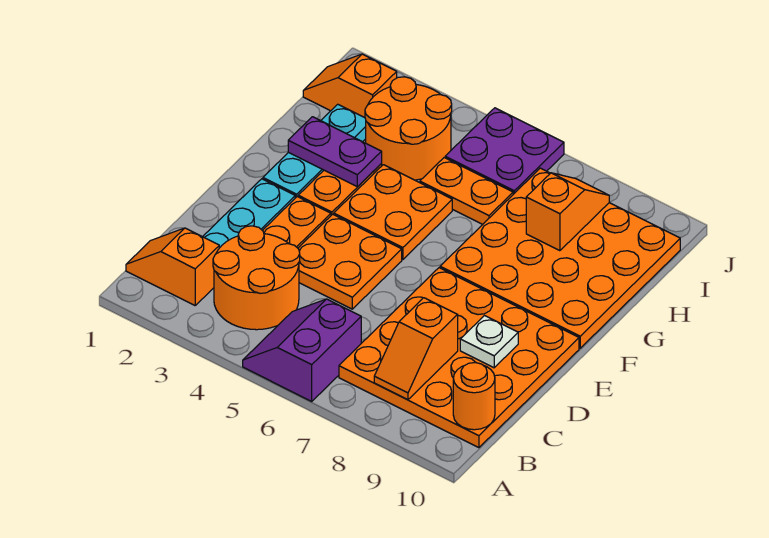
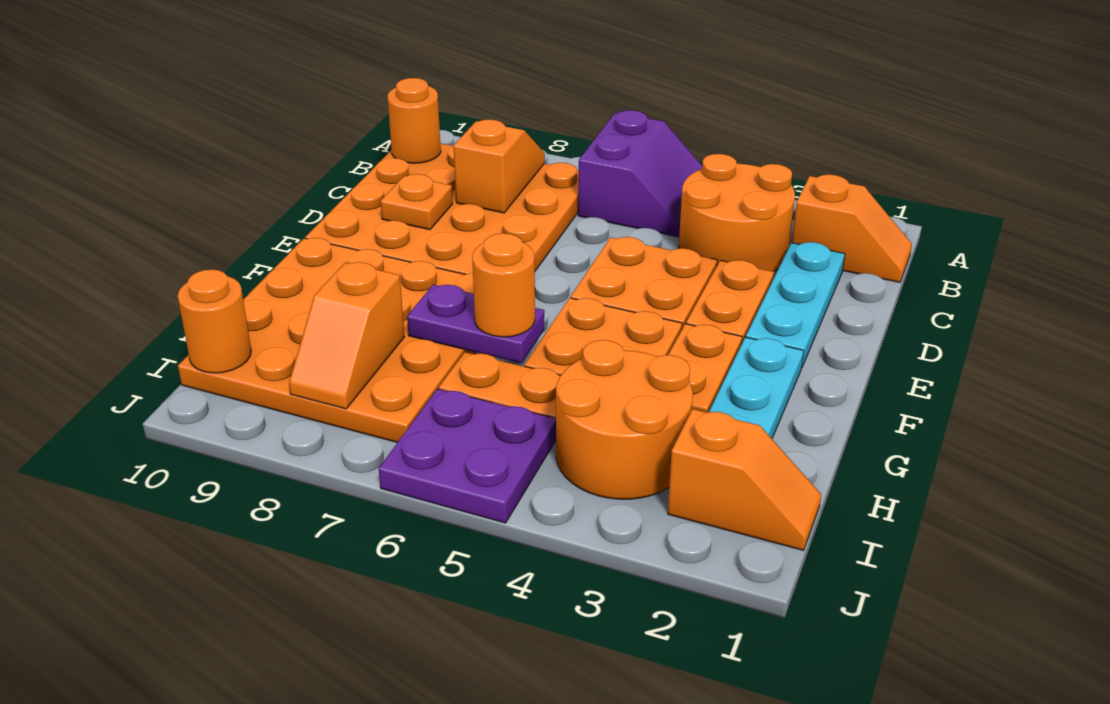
white 1x1 plate [460,316,518,368] -> orange 1x1 plate [381,174,453,230]
purple 1x2 plate [288,117,382,187] -> purple 1x2 plate moved to [407,285,544,363]
none -> orange 1x1 round brick [472,233,535,337]
none -> orange 1x1 round brick [178,269,251,373]

